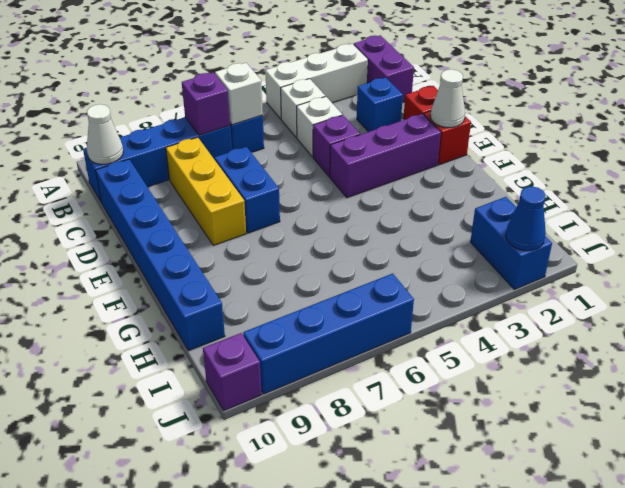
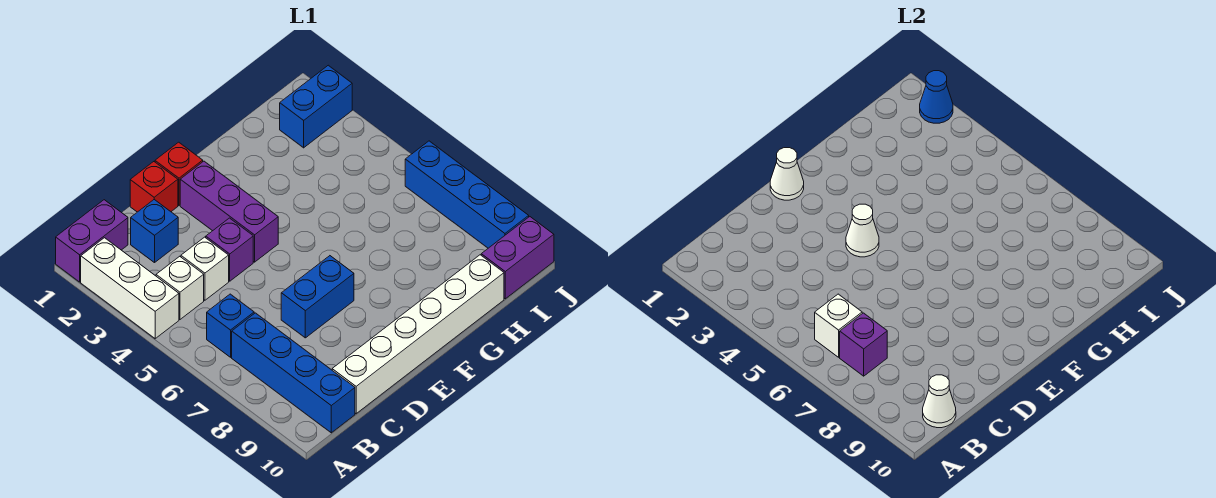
yellow 1x3 brick [166,137,246,246] -> none
blue 1x6 brick [96,159,225,351] -> white 1x6 brick [332,255,504,414]
none -> white 1x1 cone [846,204,879,257]
purple 1x1 brick [203,333,262,411] -> purple 1x2 brick [481,217,554,299]

